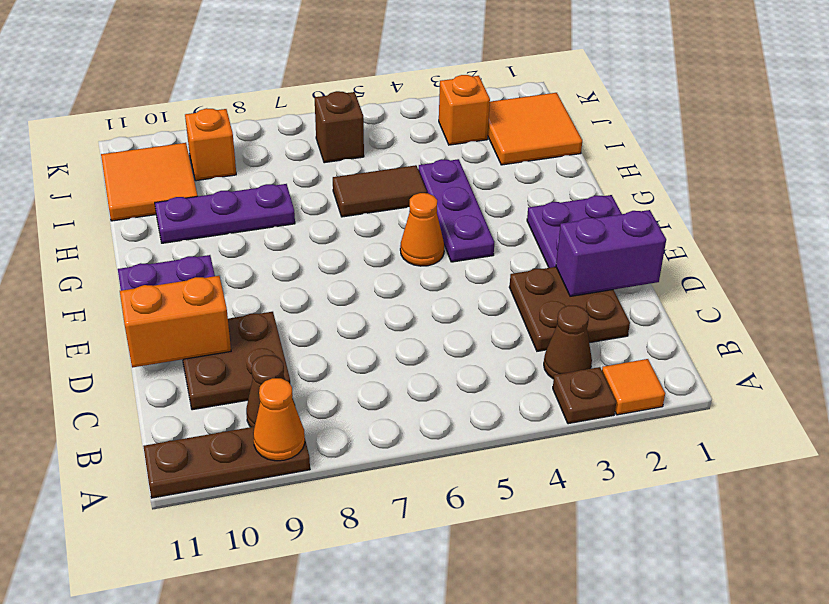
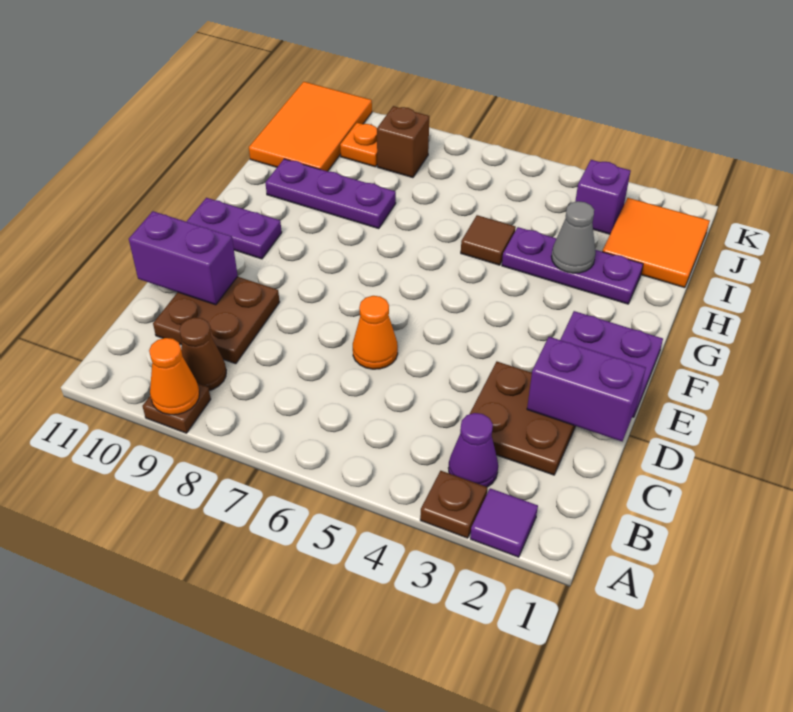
orange 1x1 tile [602,359,665,415] -> purple 1x1 tile [470,488,538,557]
brown 1x3 plate [143,427,310,498] -> brown 1x1 plate [143,383,211,433]
brown 1x1 cone [544,306,592,379] -> purple 1x1 cone [449,413,498,487]
orange 1x2 brick [120,276,231,368] -> purple 1x2 brick [129,211,238,305]
purple 1x3 plate [418,159,494,262] -> purple 1x3 plate turned to [502,227,643,304]
orange 1x1 cone [400,193,444,266] -> orange 1x1 cone moved to [353,296,398,369]
none -> grey 1x1 cone [551,201,596,273]
brown 1x2 tile [333,165,427,217] -> brown 1x1 tile [461,215,516,265]
orange 2x2 tile [101,143,197,221] -> orange 2x3 tile [249,82,372,171]
orange 1x1 brick [439,75,490,145] -> purple 1x1 brick [575,160,630,234]
brown 1x1 brick [315,91,364,163] -> brown 1x1 brick moved to [377,106,429,178]
orange 1x1 brick [185,108,236,181] -> orange 1x1 plate [340,123,377,167]

